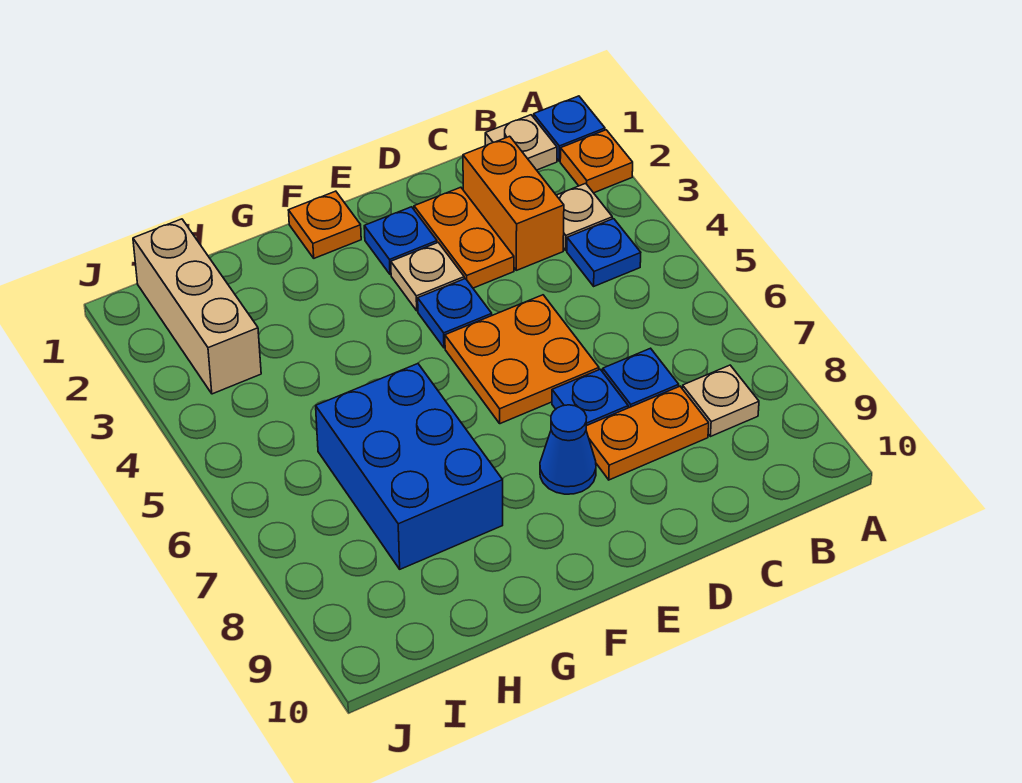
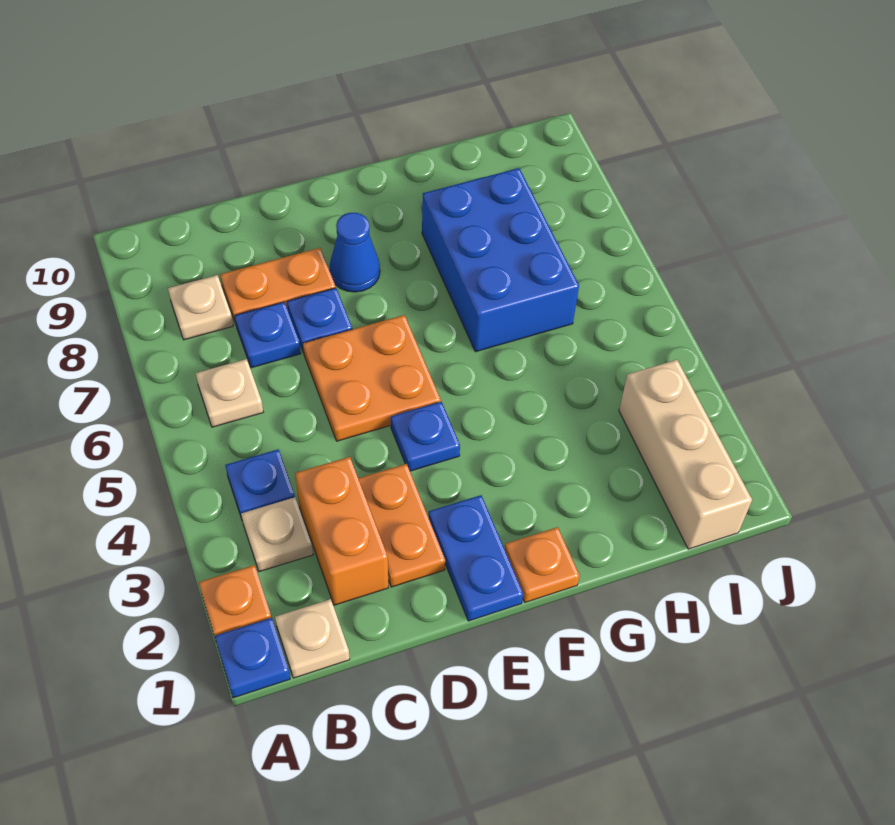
blue 1x1 plate [364,207,437,274] -> blue 1x2 plate [429,495,523,621]
tan 1x1 plate [391,243,464,311] -> tan 1x1 plate moved to [195,359,263,427]

